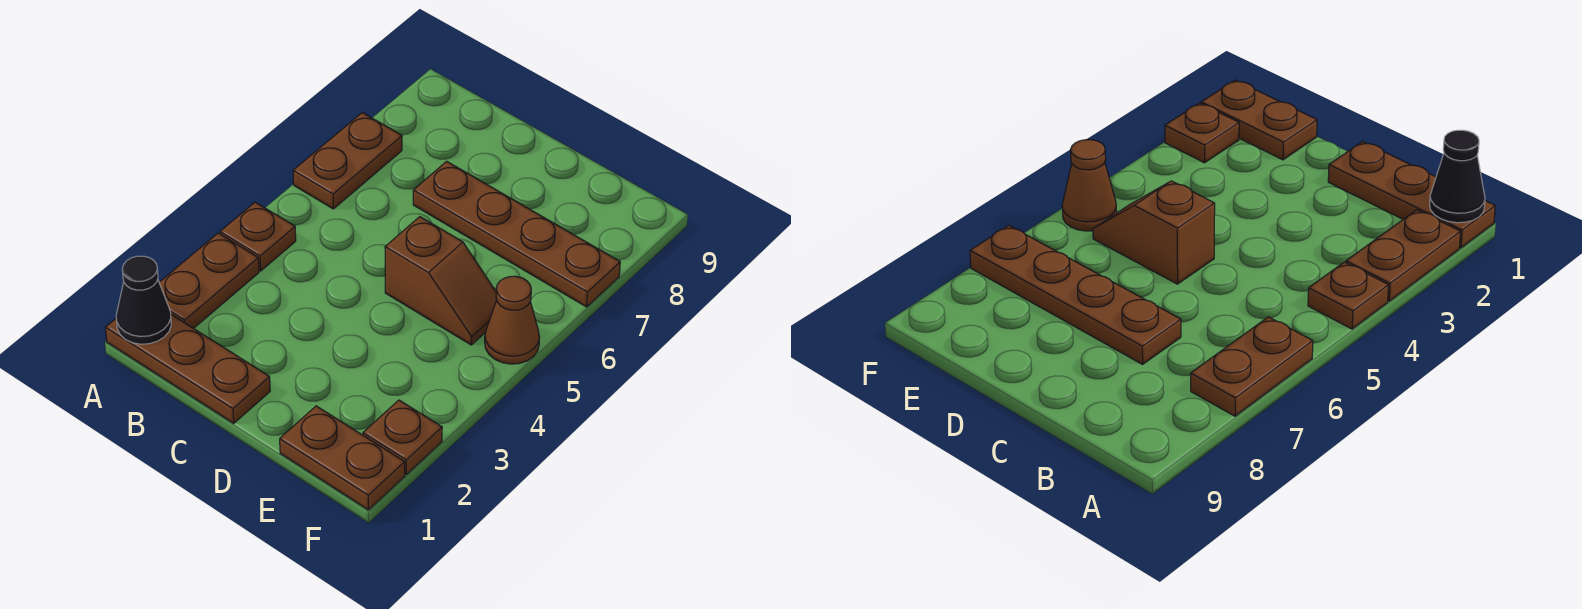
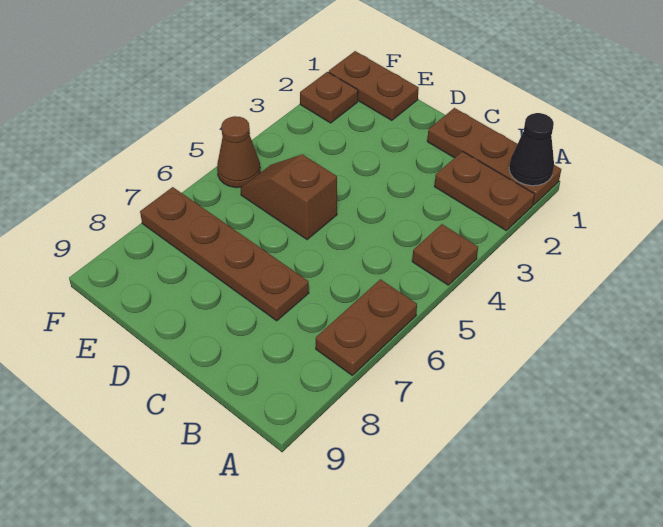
brown 1x2 plate [159,233,259,328] -> brown 1x2 plate turned to [434,151,535,230]

